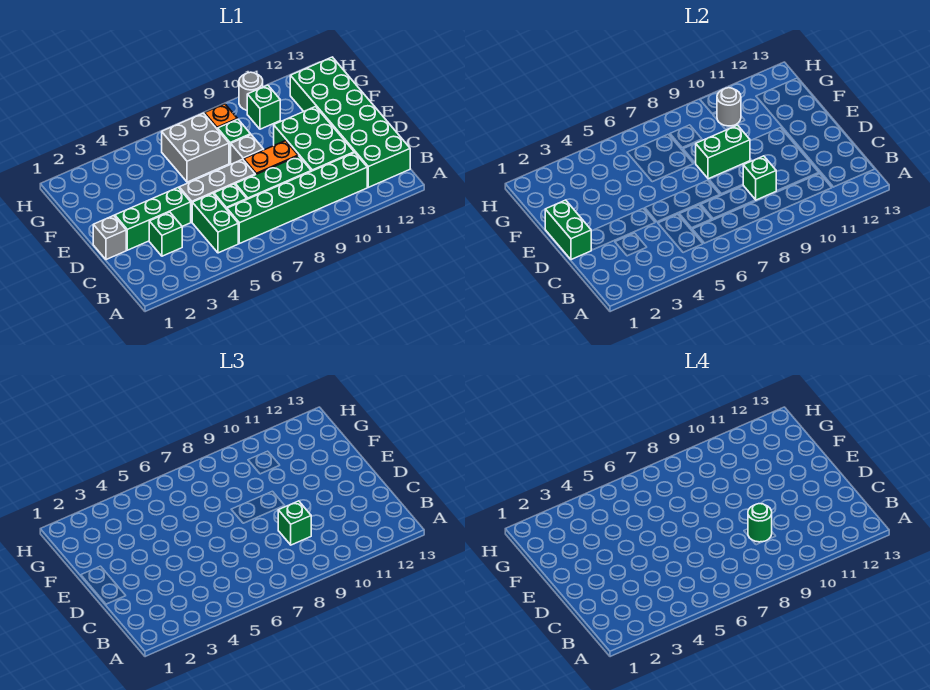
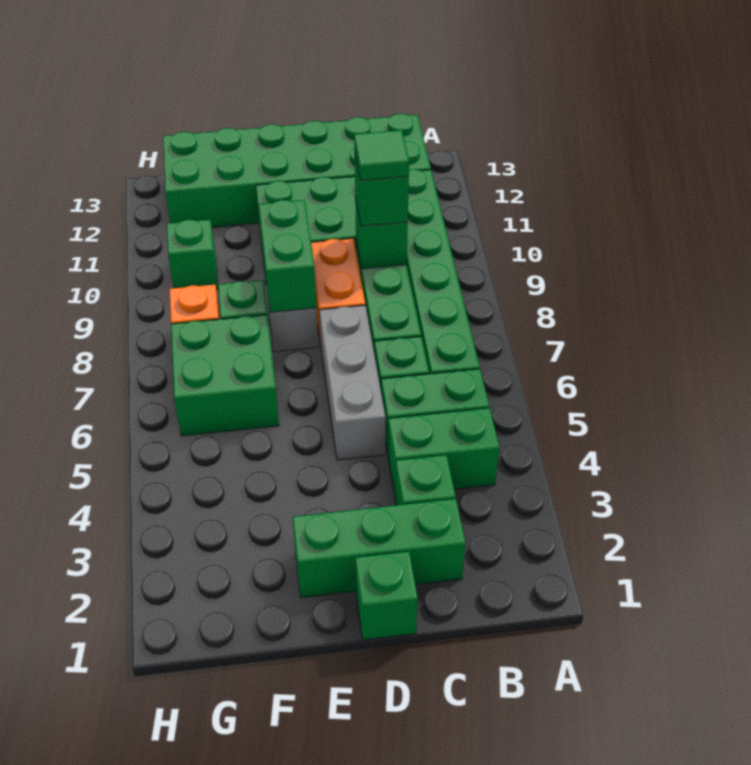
green 1x1 round brick [748,504,772,542] -> green 1x1 tile [354,130,409,181]
grey 1x1 brick [93,216,126,260] -> green 1x1 brick [355,552,418,640]
green 1x2 brick [545,200,591,260] -> green 1x2 brick moved to [388,408,499,494]
green 1x3 brick [115,188,191,250] -> green 1x3 brick turned to [293,499,465,598]
grey 2x2 brick [162,113,229,182] -> green 2x2 brick [171,315,279,436]
grey 1x1 round brick [717,88,741,126] -> none
grey 1x1 round brick [239,72,263,110] -> none

